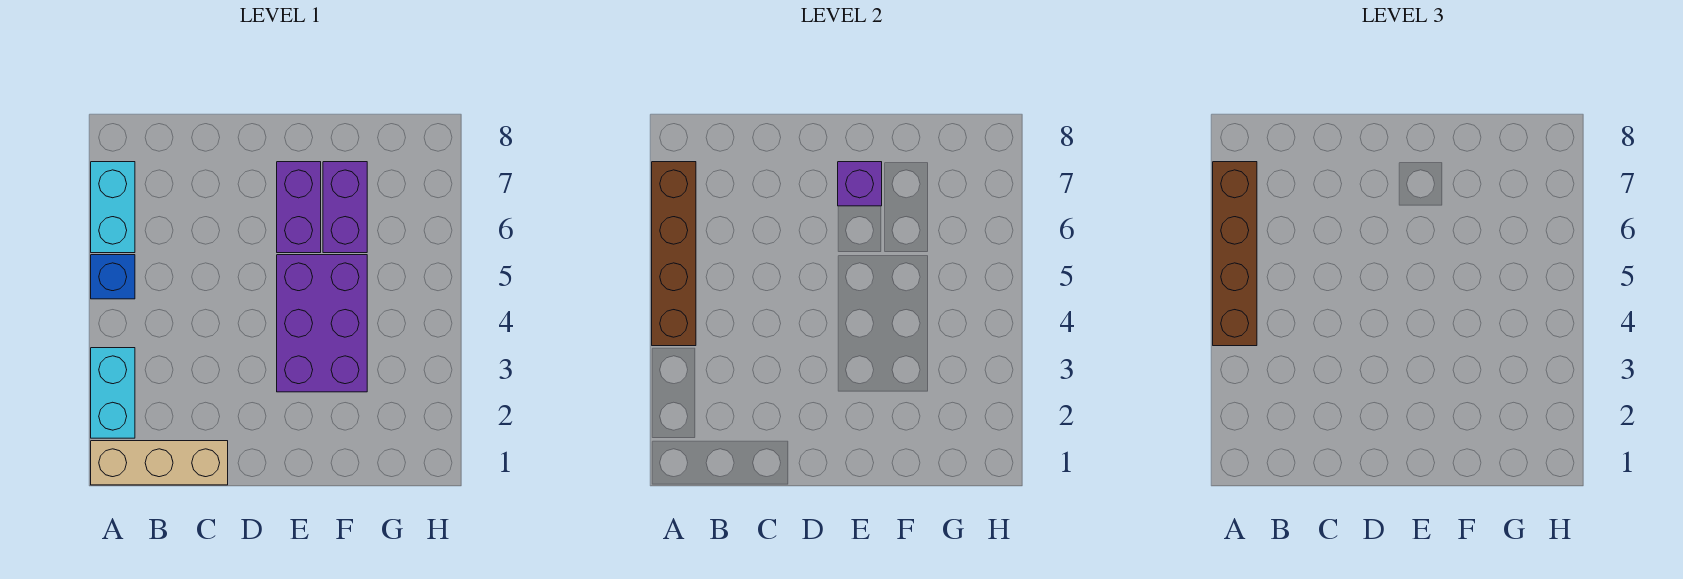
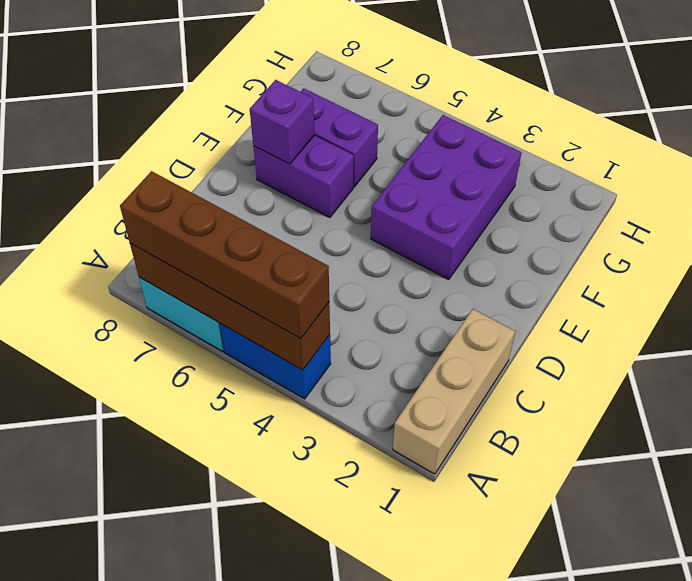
cyan 1x2 brick [91,348,135,438] -> none
blue 1x1 brick [91,255,135,299] -> blue 1x2 brick [220,323,331,399]
purple 2x3 brick [277,255,367,392] -> purple 2x3 brick turned to [371,115,522,280]

